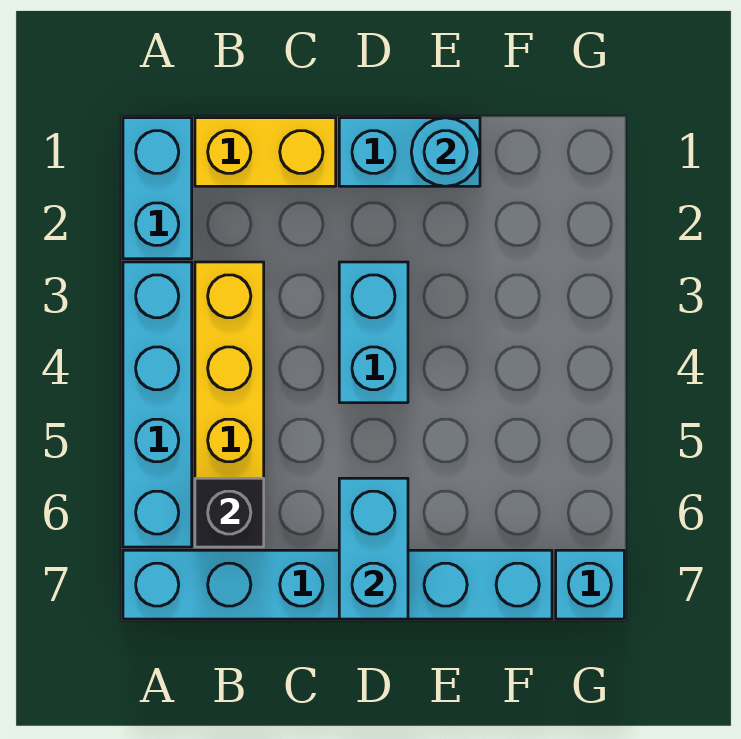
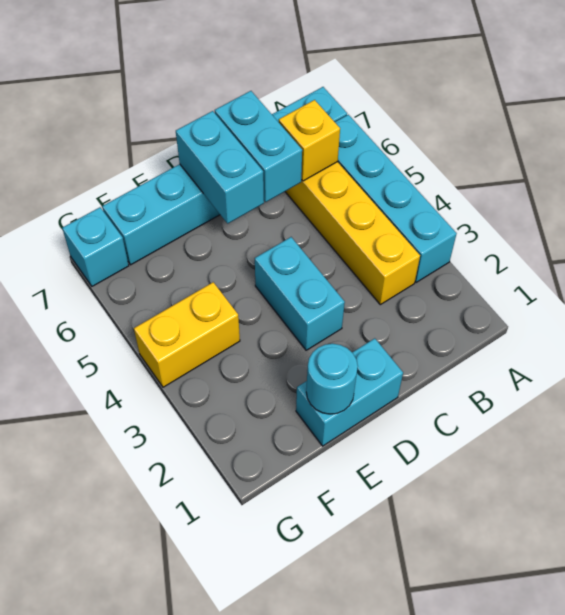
cyan 1x2 brick [123,118,192,259] -> cyan 1x2 brick moved to [215,91,302,202]
yellow 1x2 brick [195,118,336,186] -> yellow 1x2 brick moved to [134,282,240,387]
black 1x1 brick [195,478,264,547] -> yellow 1x1 brick [279,100,340,181]

